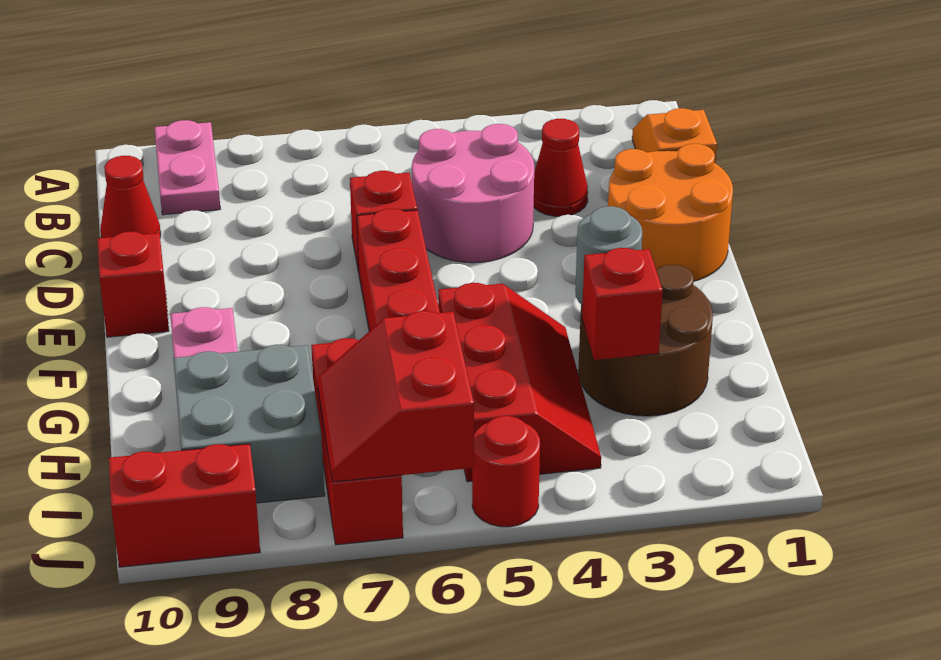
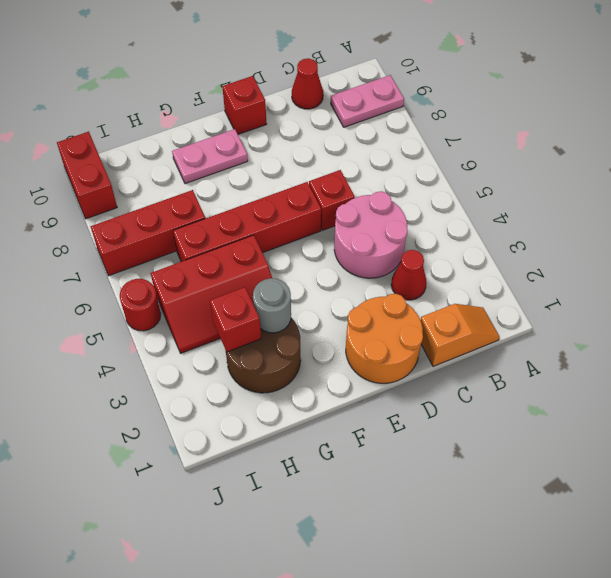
grey 2x2 brick [173,345,325,503] -> none
red 2x2 slope [317,311,474,482] -> none

